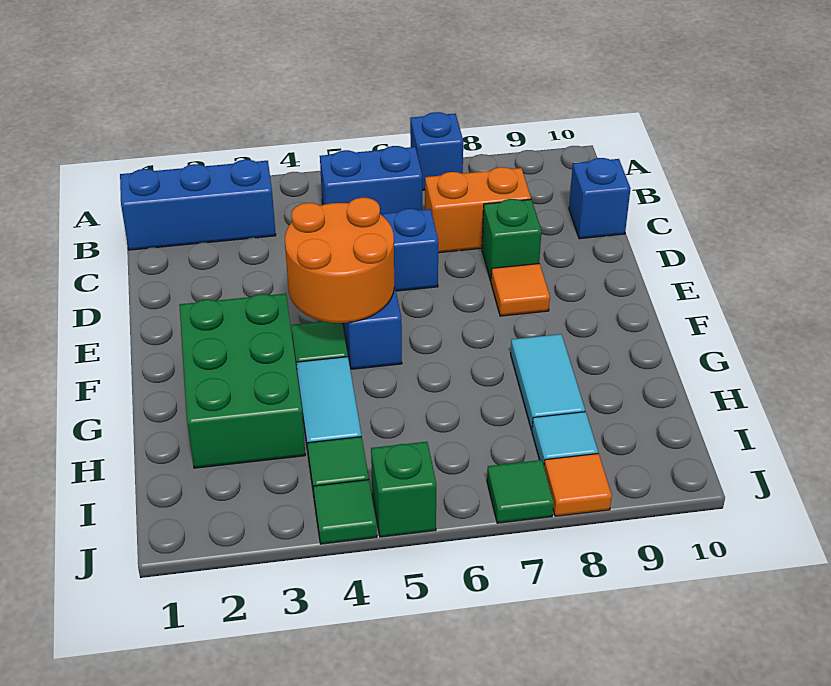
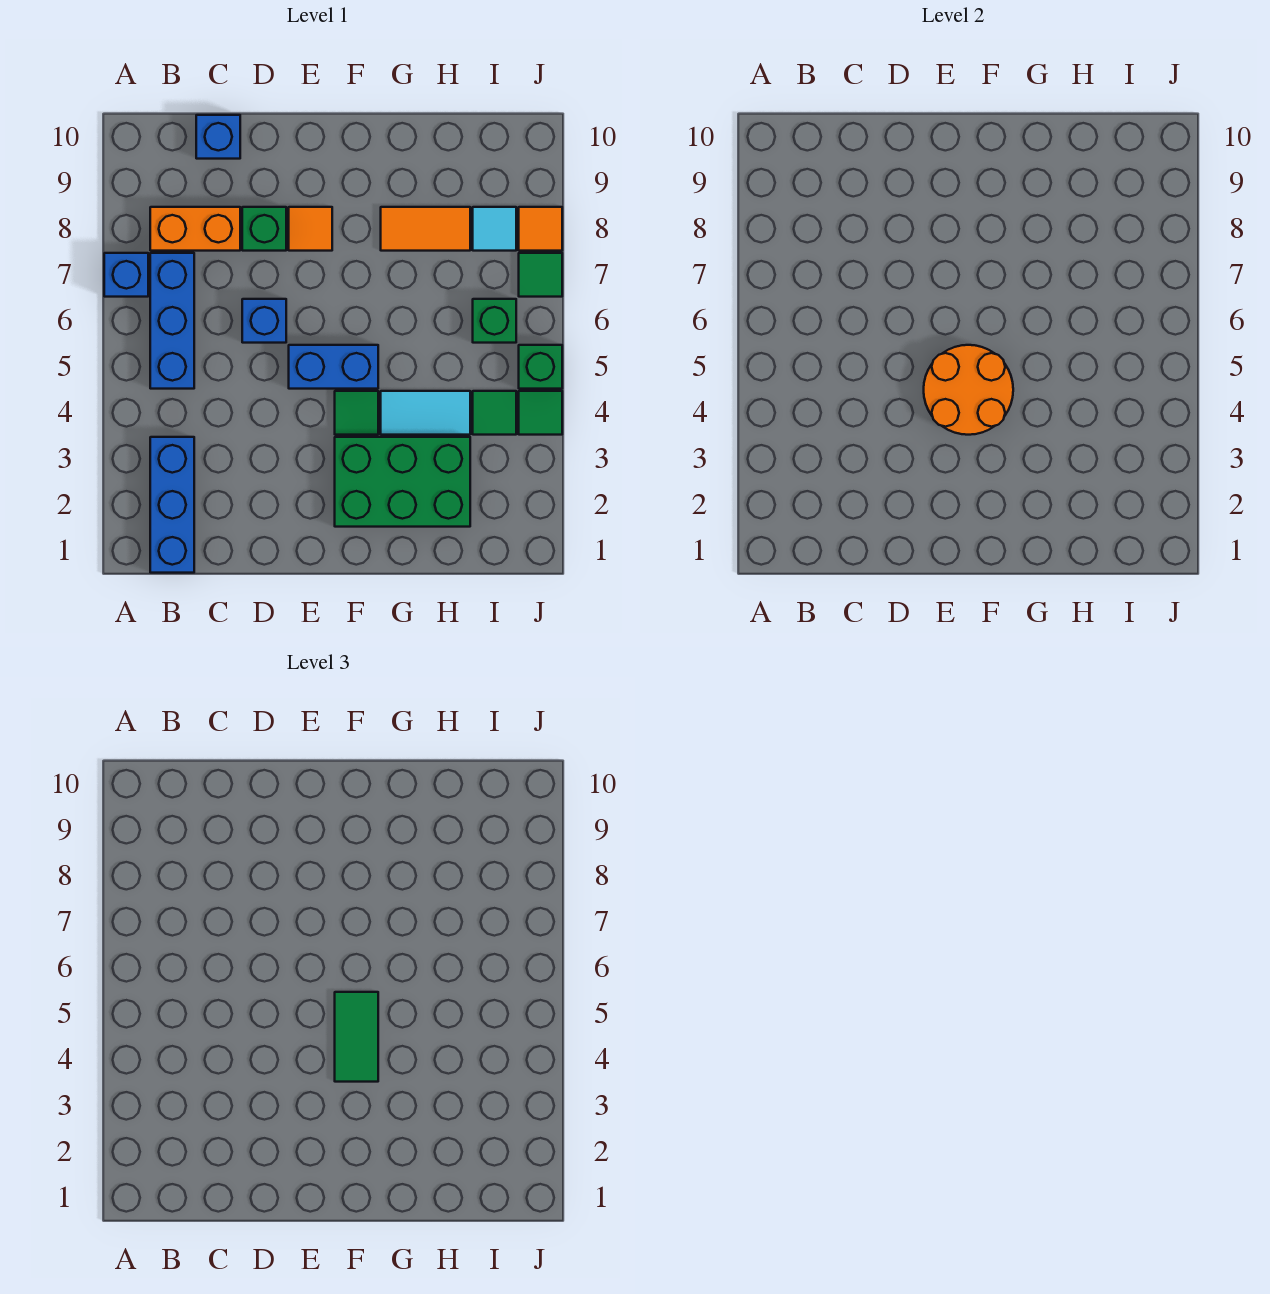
blue 1x2 brick [320,146,422,215] -> blue 1x3 brick [150,253,194,389]
orange 1x2 brick [425,167,531,253] -> orange 1x2 brick turned to [150,207,240,251]
none -> green 1x2 tile [335,992,378,1082]
cyan 1x2 tile [511,334,585,430] -> orange 1x2 tile [381,207,470,251]
none -> green 1x1 brick [473,299,516,343]

